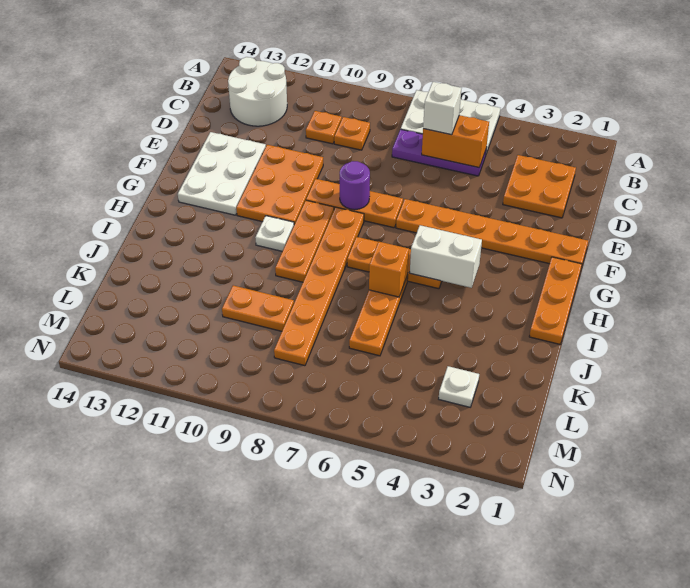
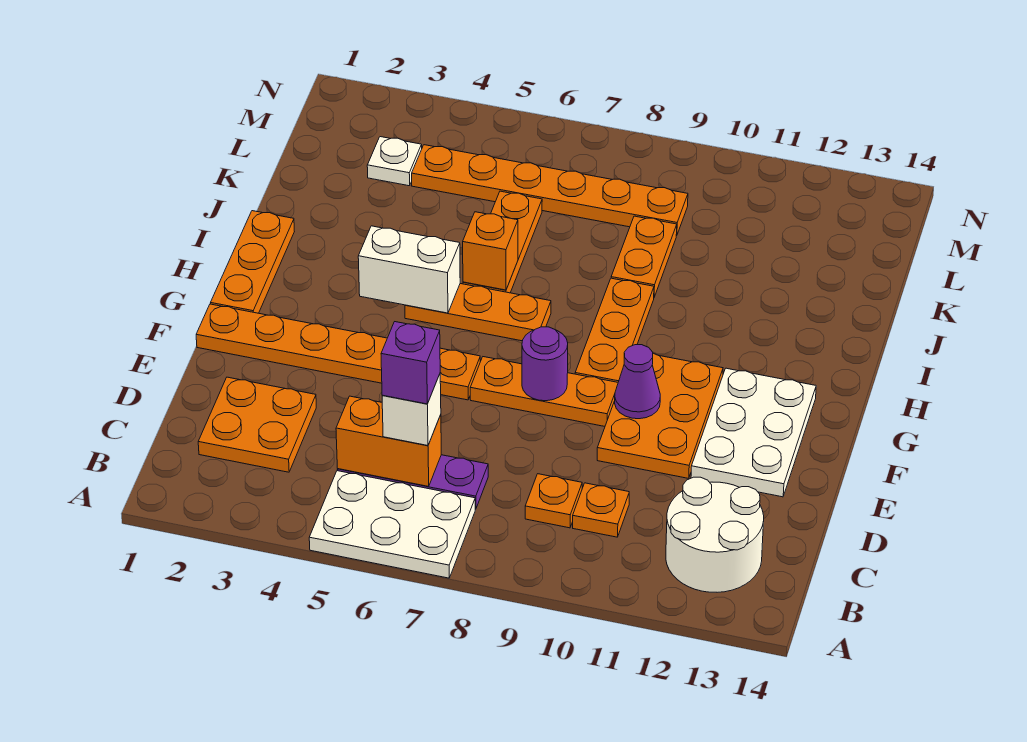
none -> purple 1x1 brick [381,322,440,404]
none -> purple 1x1 cone [615,345,660,419]
orange 1x6 plate [274,207,364,366] -> orange 1x6 plate turned to [412,145,688,236]
white 1x1 plate [255,216,294,251] -> none
orange 1x2 plate [222,285,294,331] -> orange 1x2 plate turned to [611,216,677,297]

